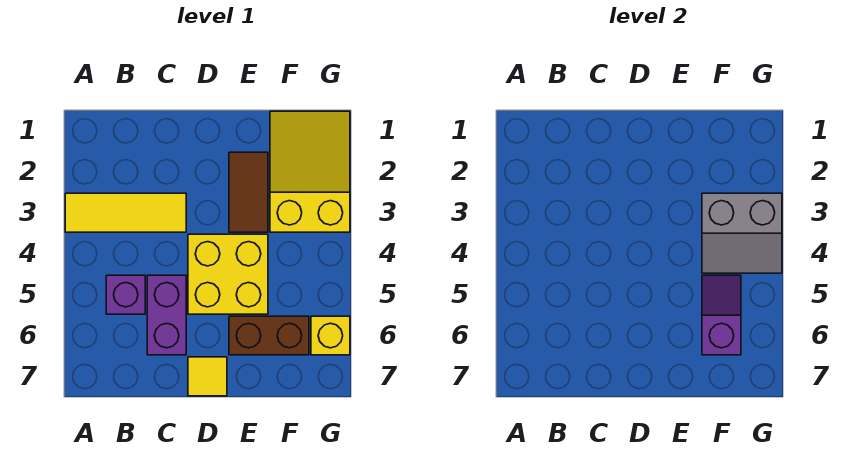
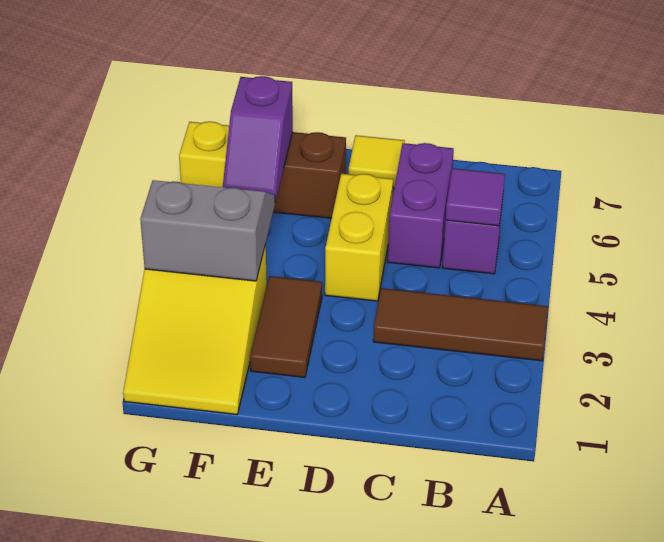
yellow 1x3 tile [65,193,186,232] -> brown 1x3 tile [373,288,548,361]
none -> purple 1x1 tile [446,168,505,226]
yellow 2x2 brick [188,234,268,314] -> yellow 1x2 brick [325,174,393,301]

